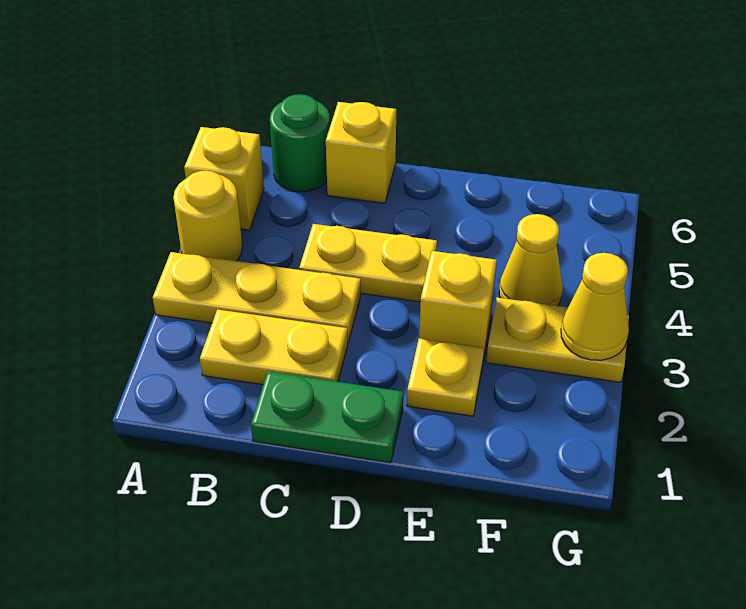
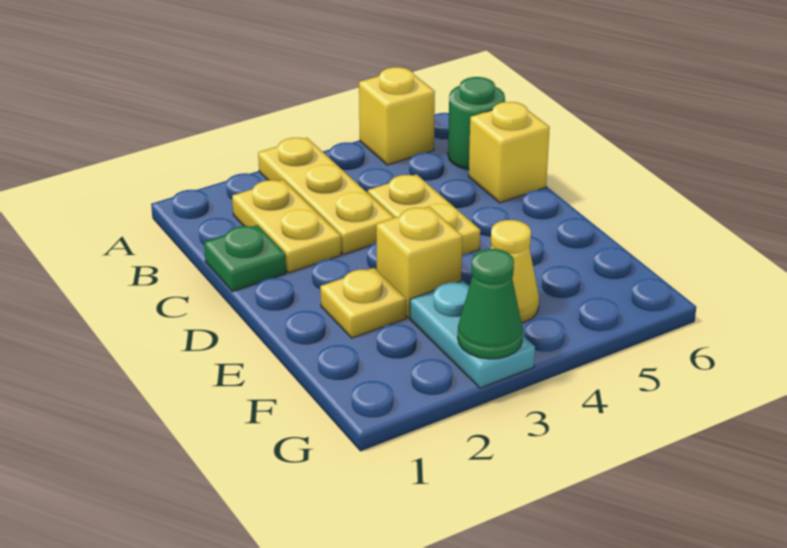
yellow 1x1 round brick [173,171,242,261] -> none
green 1x2 plate [251,371,403,463] -> green 1x1 plate [204,225,286,292]
yellow 1x2 plate [486,297,629,382] -> cyan 1x2 plate [410,281,535,388]
yellow 1x1 cone [561,253,629,360] -> green 1x1 cone [458,249,523,359]

